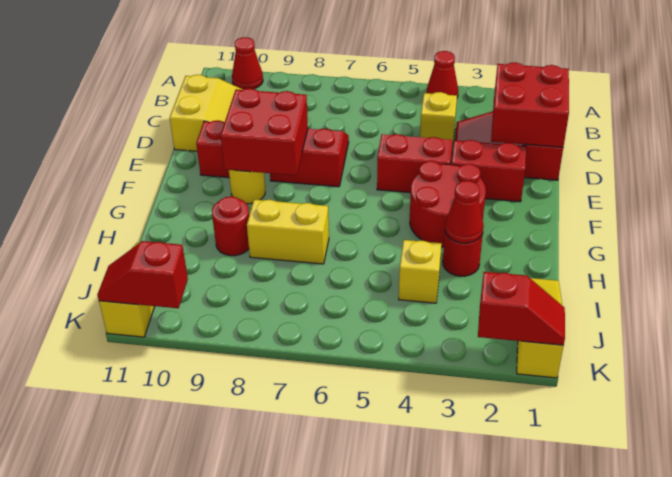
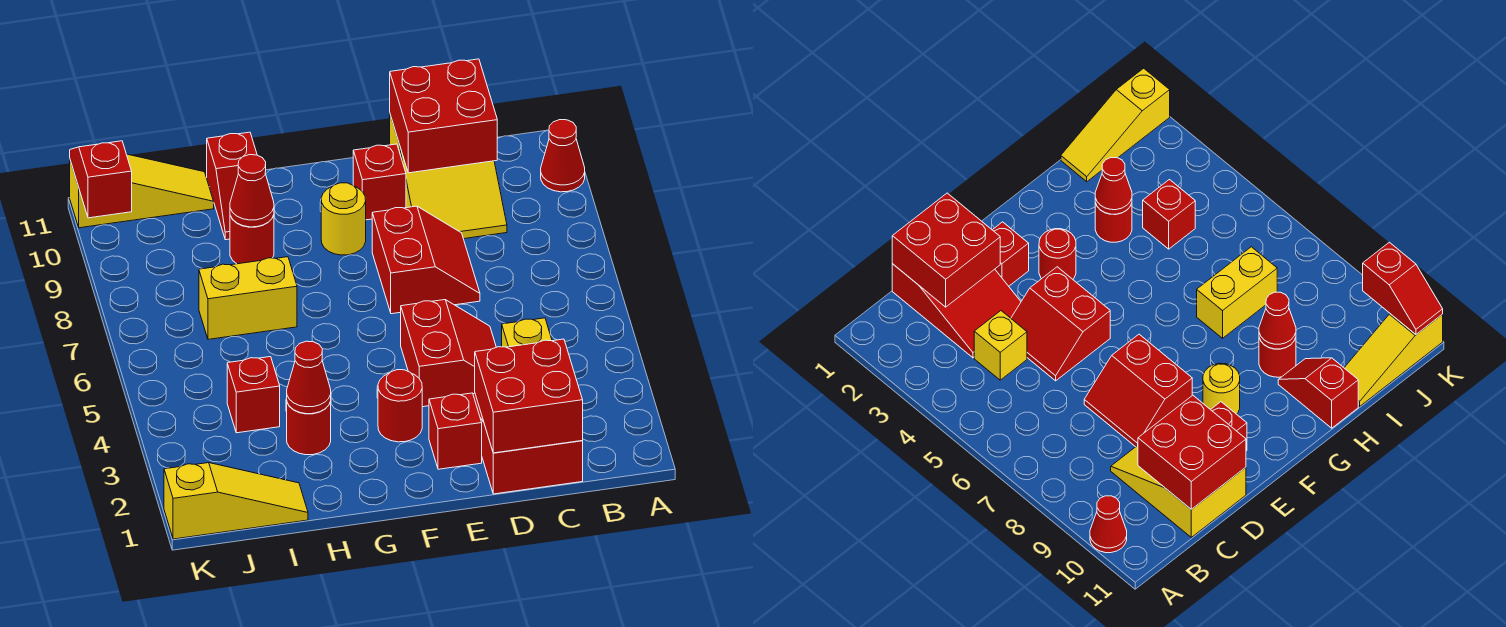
red 1x1 cone [427,51,458,97] -> red 1x1 cone moved to [230,155,274,227]
red 1x2 brick [452,140,526,202] -> red 1x1 brick [429,393,482,469]
red 2x2 brick [221,88,308,175] -> red 2x2 brick moved to [390,59,497,173]
red 2x2 round brick [410,161,486,247] -> red 1x1 round brick [378,370,422,442]
yellow 1x2 brick [247,200,329,264] -> yellow 1x2 brick turned to [199,257,297,339]
yellow 1x1 brick [399,240,442,303] -> red 1x1 brick [227,357,280,433]
red 1x2 slope [478,272,565,345] -> red 1x2 slope moved to [207,132,257,240]

